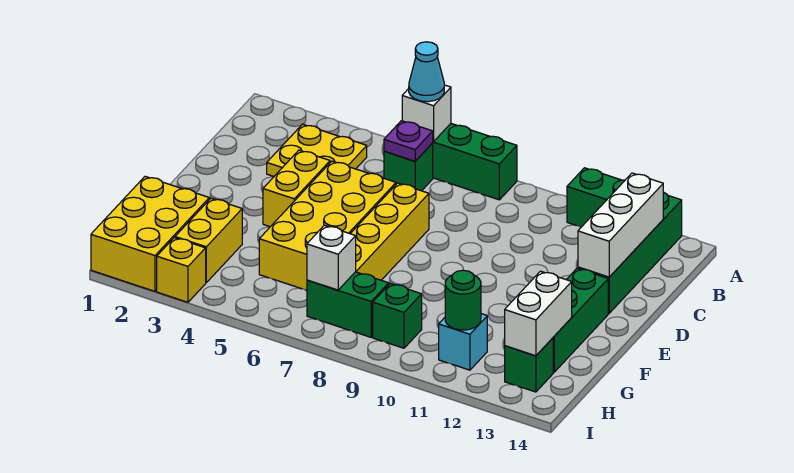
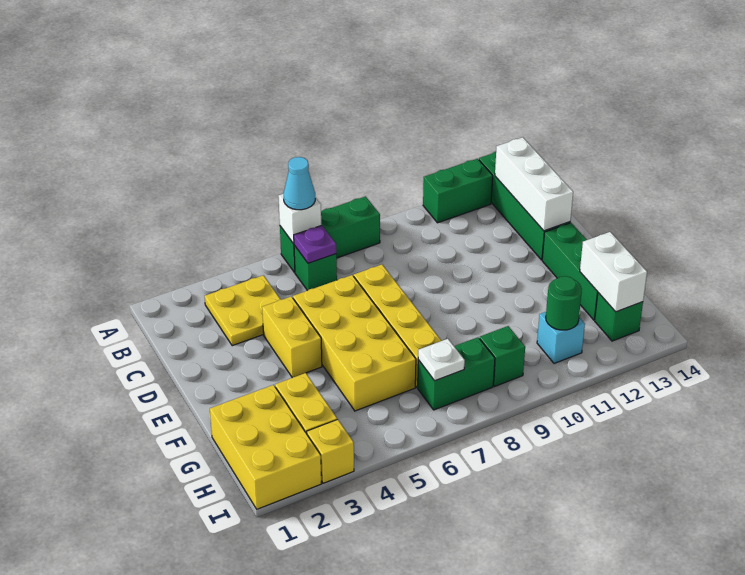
white 1x1 brick [307,225,356,290] -> white 1x1 plate [418,339,465,381]

